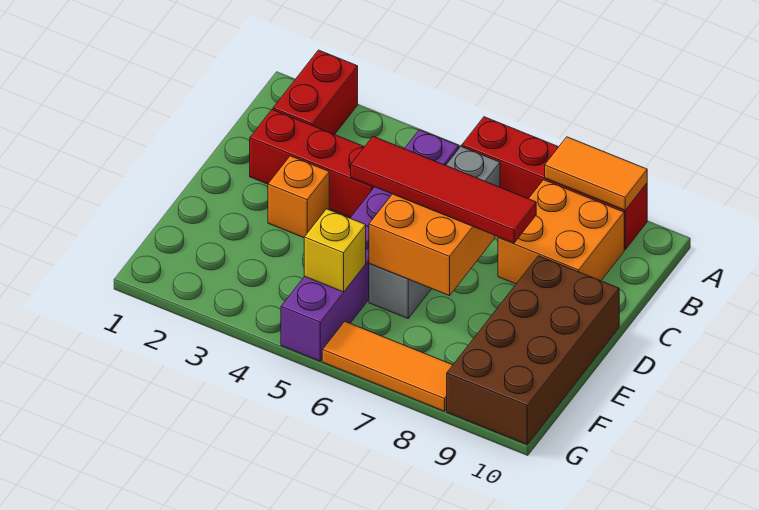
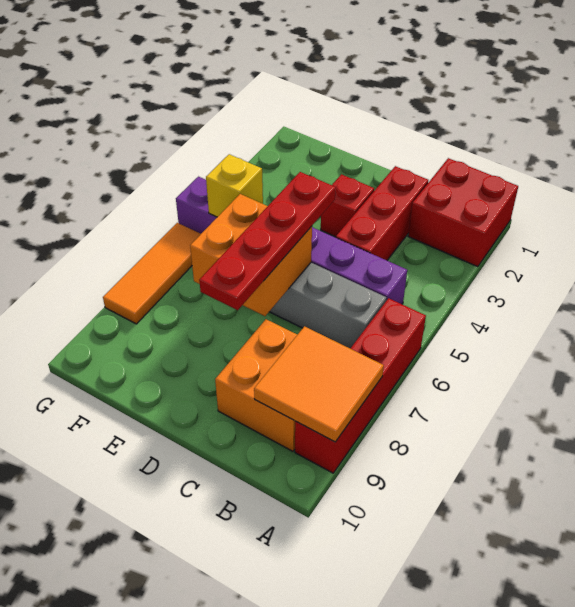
red 1x2 brick [273,50,358,135] -> red 2x2 brick [408,158,518,267]
orange 1x2 tile [545,137,647,210] -> orange 2x2 tile [254,326,384,442]
orange 1x1 brick [268,156,329,238] -> red 1x1 brick [321,174,374,237]
red 1x4 tile [351,136,536,243] -> red 1x4 plate [199,172,336,310]
brown 2x4 brick [447,256,619,444] -> none

